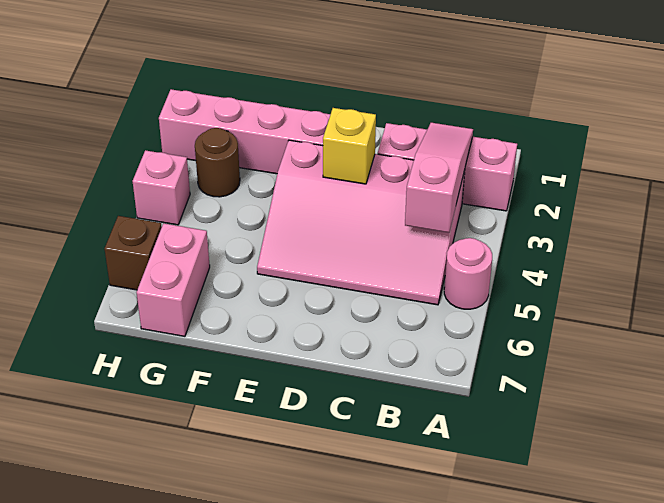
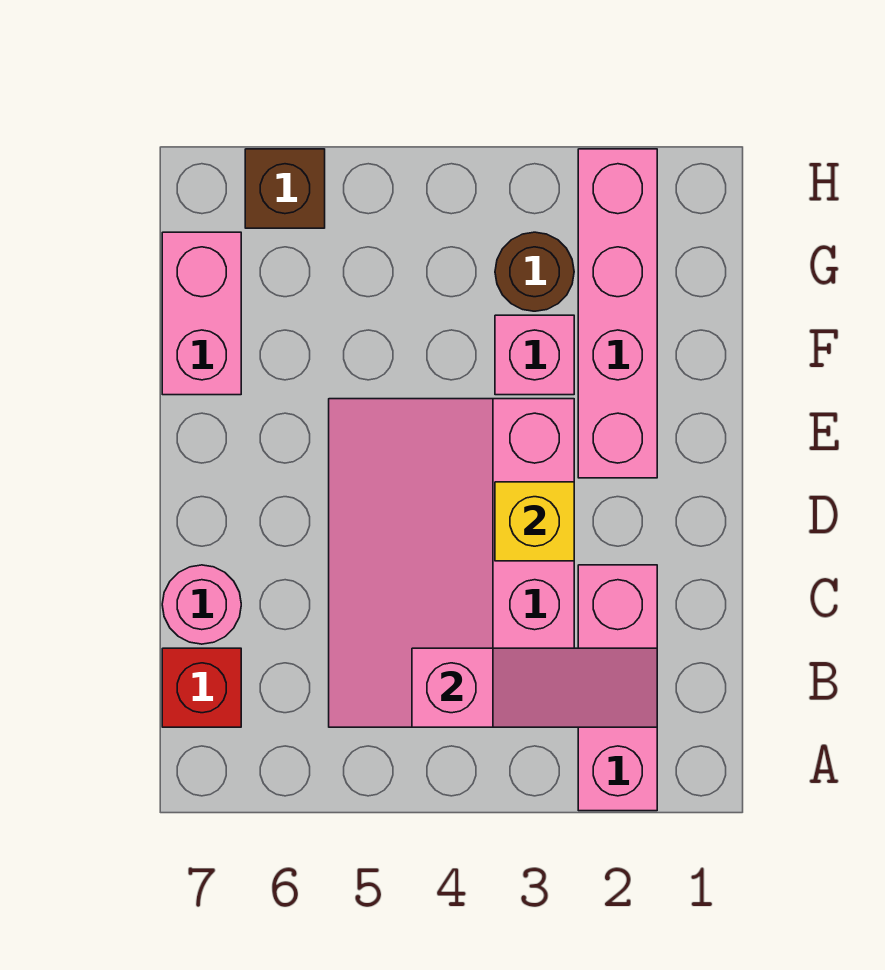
pink 1x1 round brick [444,238,492,309] -> pink 1x1 round brick moved to [162,565,241,644]
none -> red 1x1 brick [162,648,241,727]
pink 1x2 brick [137,223,210,336] -> pink 1x2 brick turned to [162,232,241,395]
pink 1x1 brick [133,150,190,225] -> pink 1x1 brick moved to [495,315,574,395]

